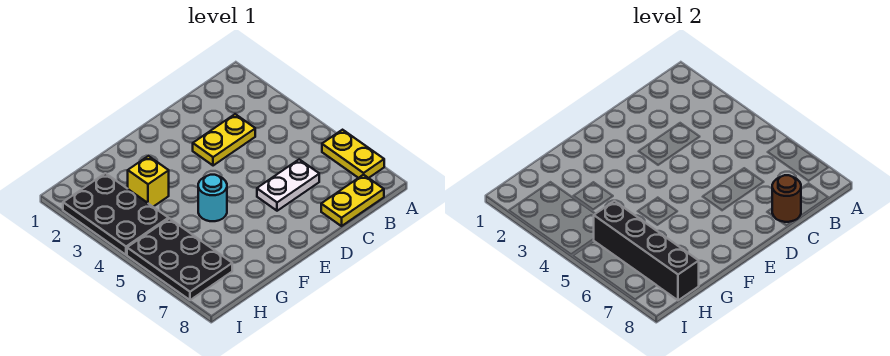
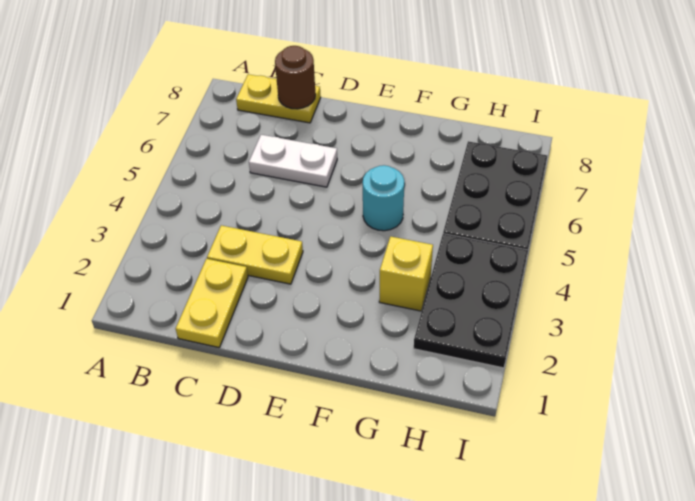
yellow 1x2 plate [322,130,384,178] -> yellow 1x2 plate moved to [176,259,248,347]
black 1x4 brick [594,201,699,300] -> none

